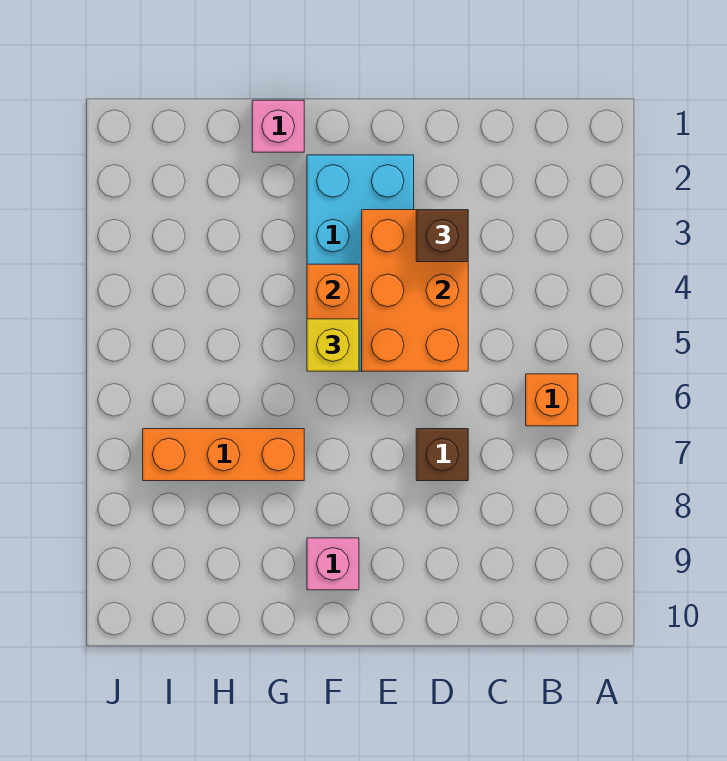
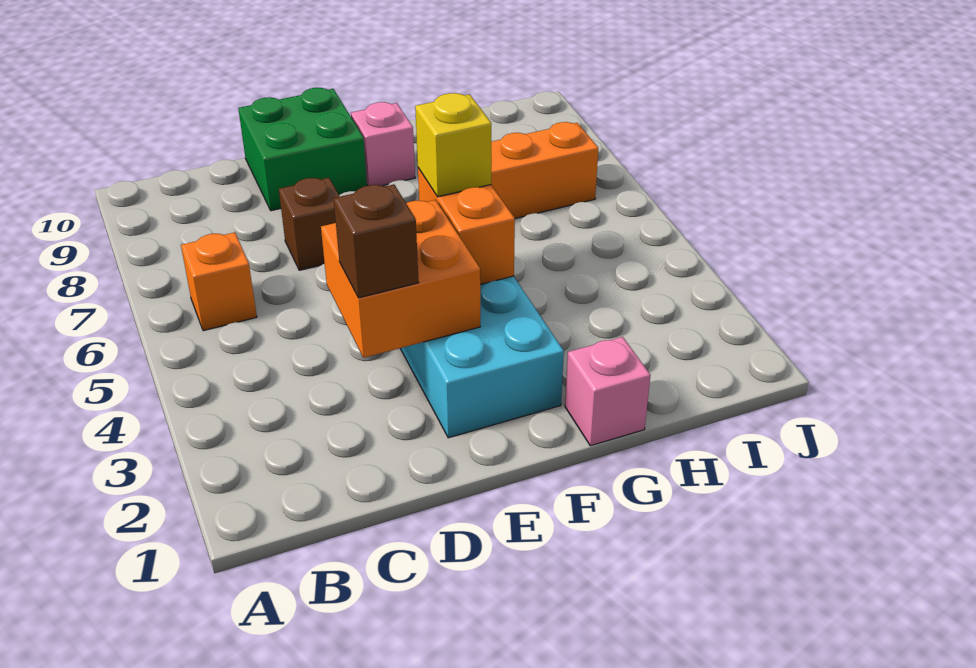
orange 2x3 brick [362,210,468,371] -> orange 2x2 brick [321,200,480,358]
none -> green 2x2 brick [238,88,367,211]

